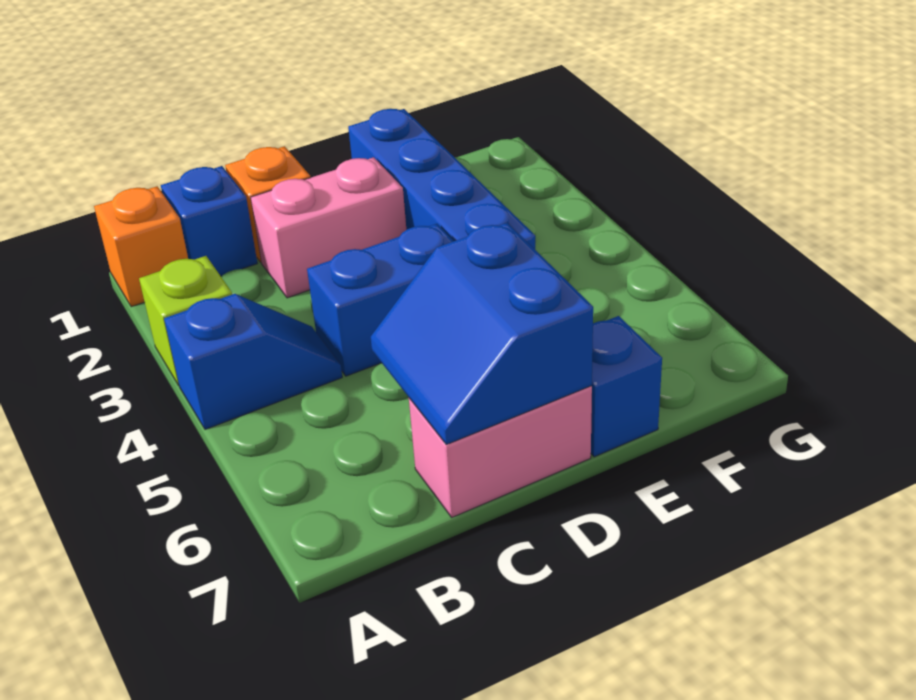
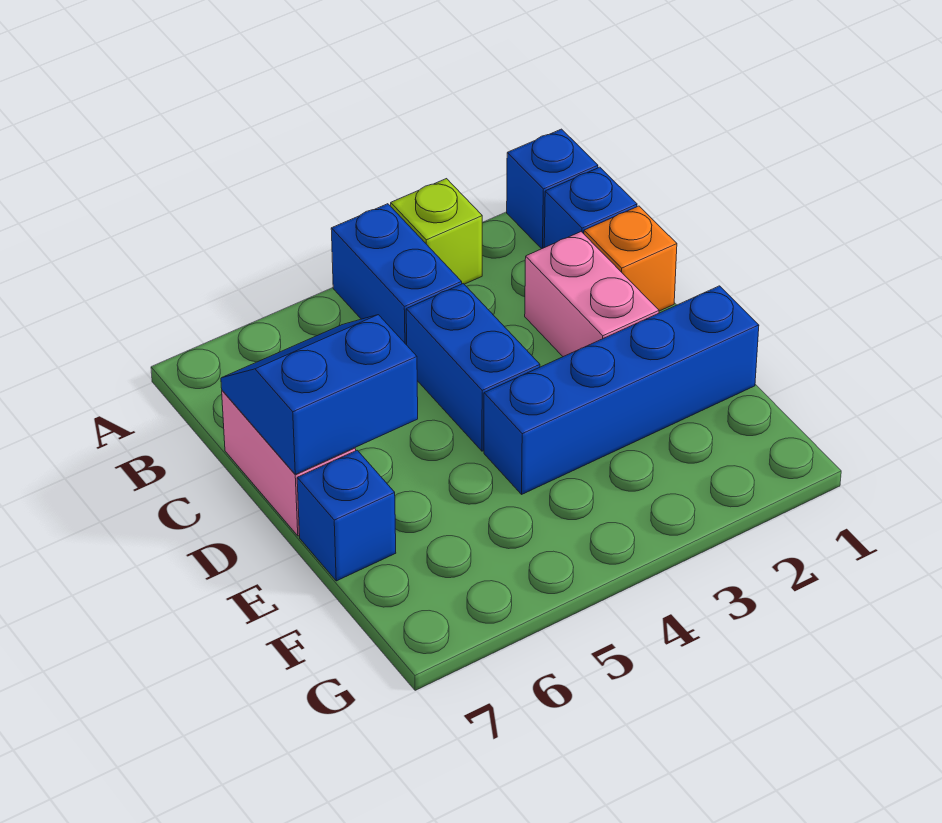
orange 1x1 brick [94,186,188,307] -> blue 1x1 brick [507,129,598,249]
blue 1x2 slope [164,294,342,429] -> blue 1x2 brick [331,204,462,345]

